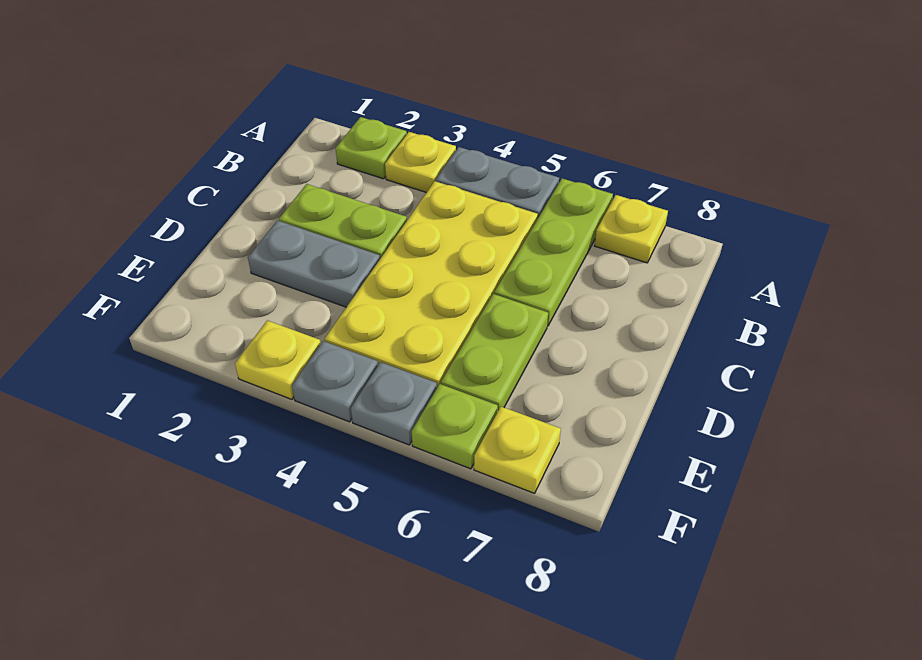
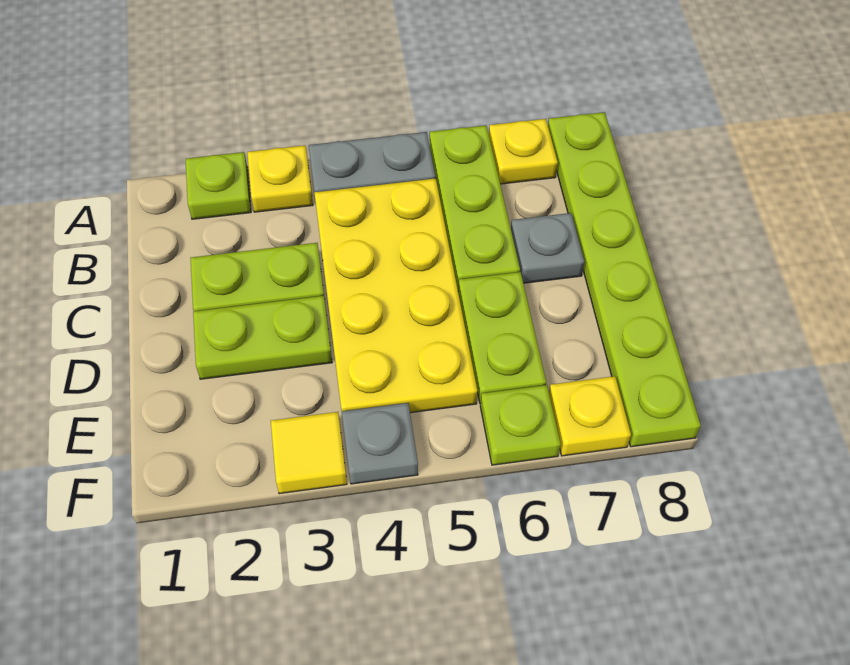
none -> lime 1x6 plate [548,112,701,447]
grey 1x2 plate [248,221,380,307] -> lime 1x2 plate [193,296,332,379]
yellow 1x1 plate [235,320,321,399] -> yellow 1x1 tile [271,412,347,494]
grey 1x1 plate [351,362,437,445] -> grey 1x1 plate moved to [511,213,584,283]

